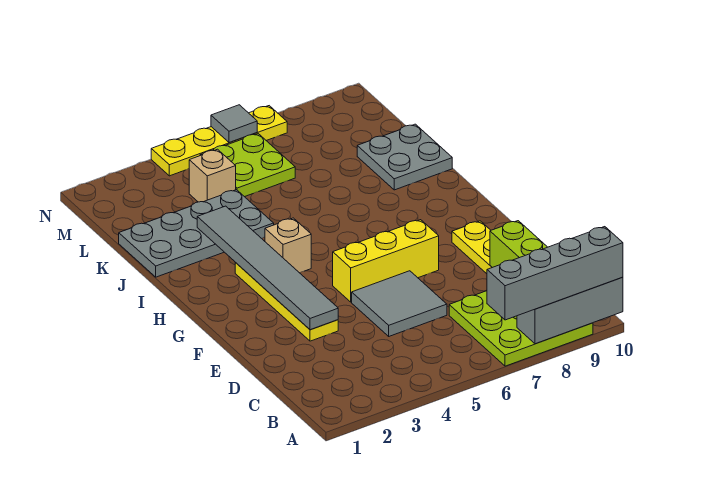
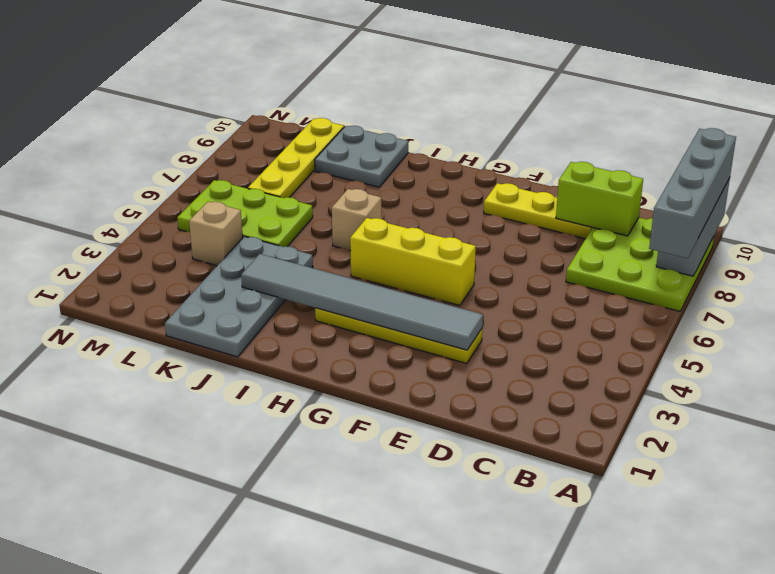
grey 2x2 tile [352,271,447,336] -> none
yellow 1x3 brick [333,220,439,302] -> yellow 1x3 brick turned to [350,218,476,305]
tan 1x1 brick [265,218,311,273] -> tan 1x1 brick moved to [332,189,381,251]
lime 2x2 plate [200,134,295,197] -> lime 2x3 plate [177,180,313,247]
yellow 1x4 plate [151,106,287,176] -> yellow 1x4 plate moved to [248,118,344,198]
grey 1x1 tile [211,105,257,143] -> none

